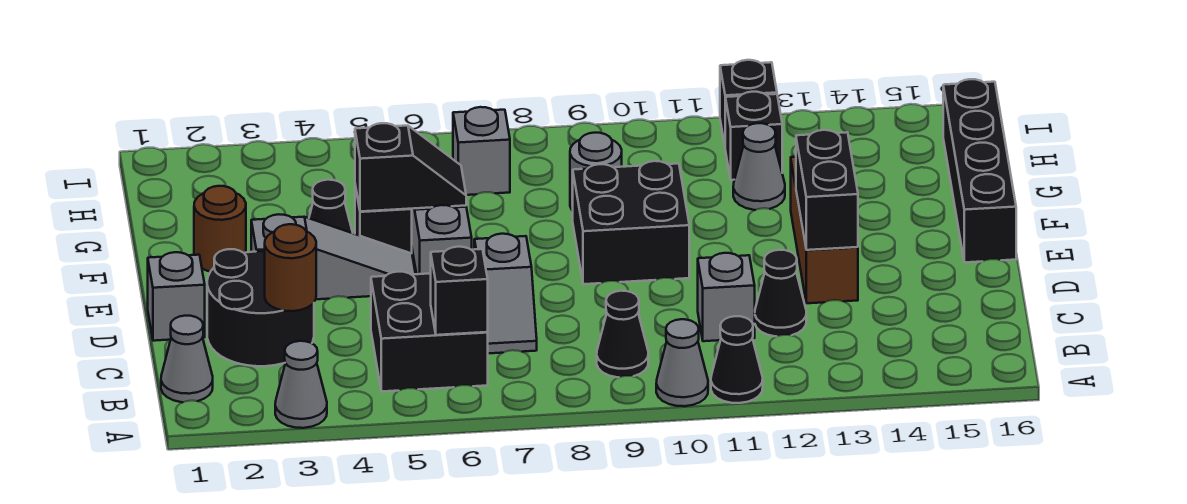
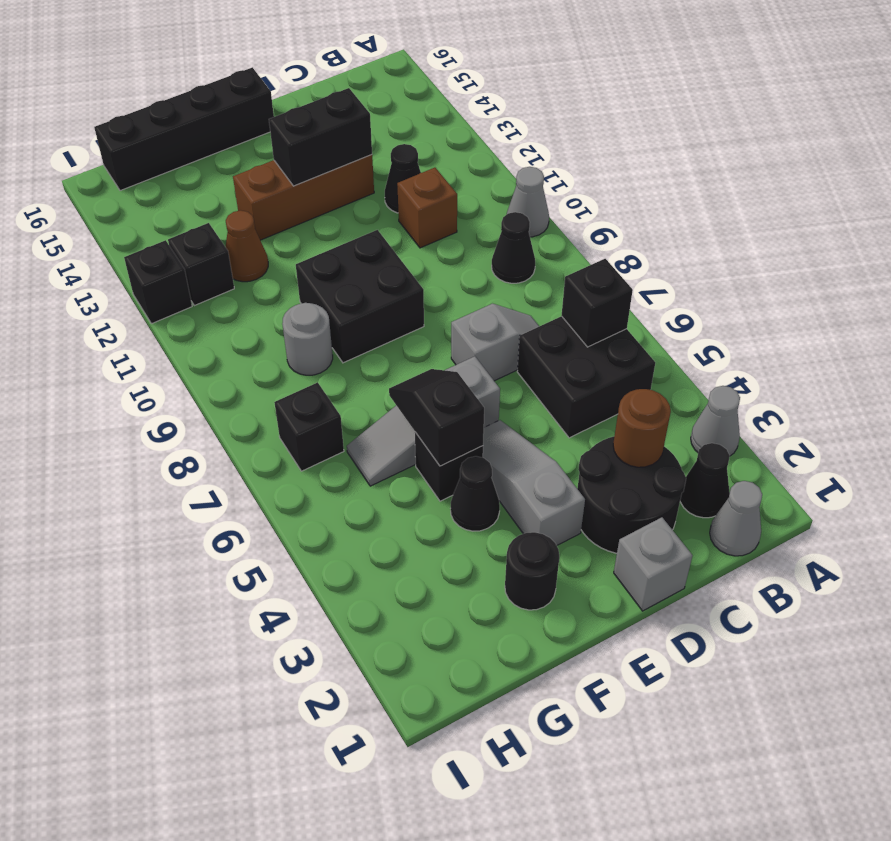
black 1x1 cone [711,316,763,403] -> black 1x1 cone moved to [680,443,730,518]
grey 1x1 brick [698,253,755,341] -> brown 1x1 brick [397,168,457,248]
brown 1x1 round brick [194,186,246,272] -> black 1x1 round brick [505,532,559,610]
grey 1x1 cone [733,123,785,210] -> brown 1x1 cone [226,210,268,282]
grey 1x1 brick [453,107,510,195] -> black 1x1 brick [274,382,344,471]

